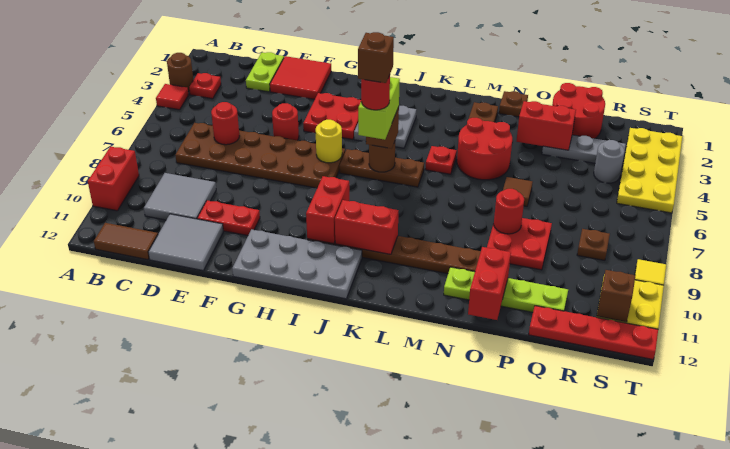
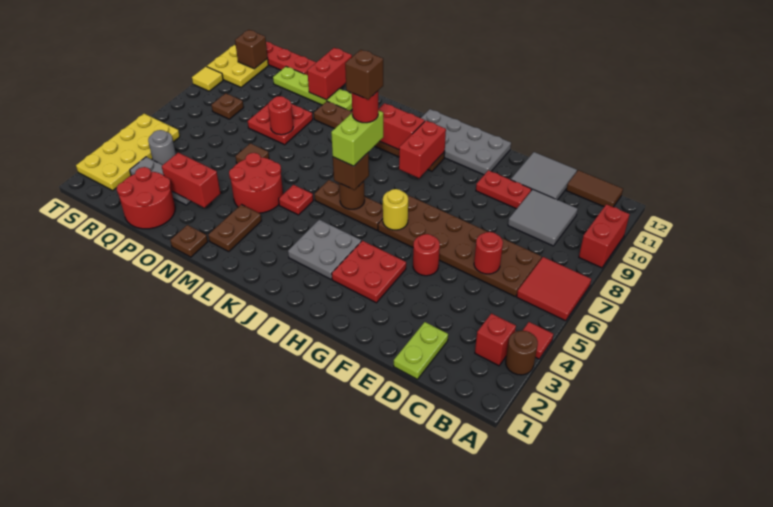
red 1x1 plate [189,73,221,99] -> red 1x1 brick [475,313,516,366]
red 2x2 tile [270,56,331,99] -> red 2x2 tile moved to [517,257,591,321]

